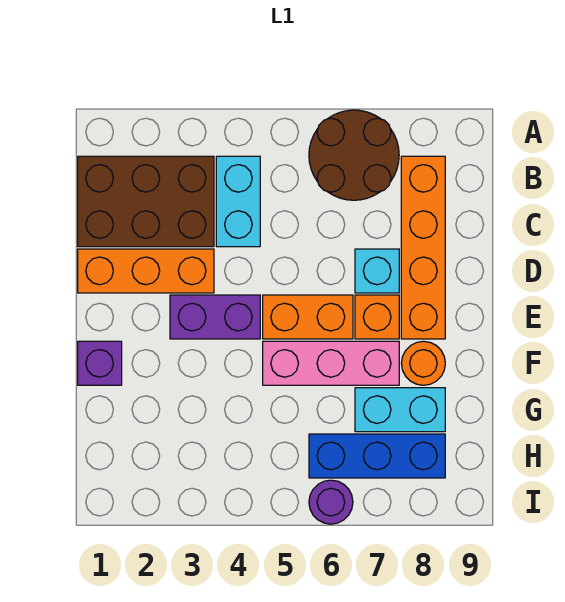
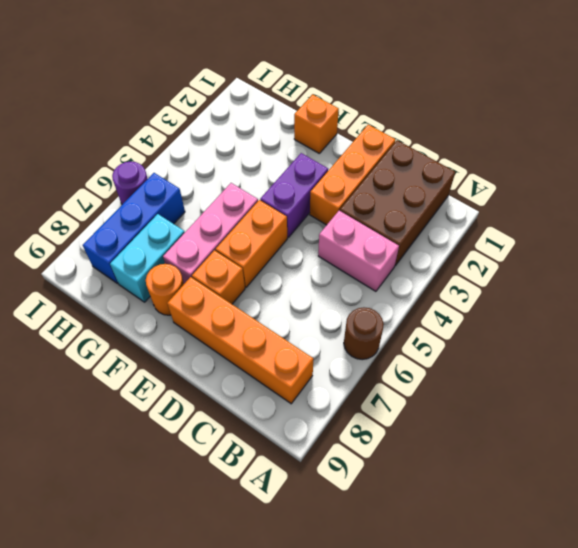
brown 2x2 round brick [309,110,399,200] -> brown 1x1 round brick [344,307,384,360]
cyan 1x2 brick [216,156,260,247] -> pink 1x2 brick [318,211,399,291]
cyan 1x1 brick [355,249,399,293] -> none
purple 1x1 brick [78,341,122,385] -> orange 1x1 brick [294,94,339,154]

